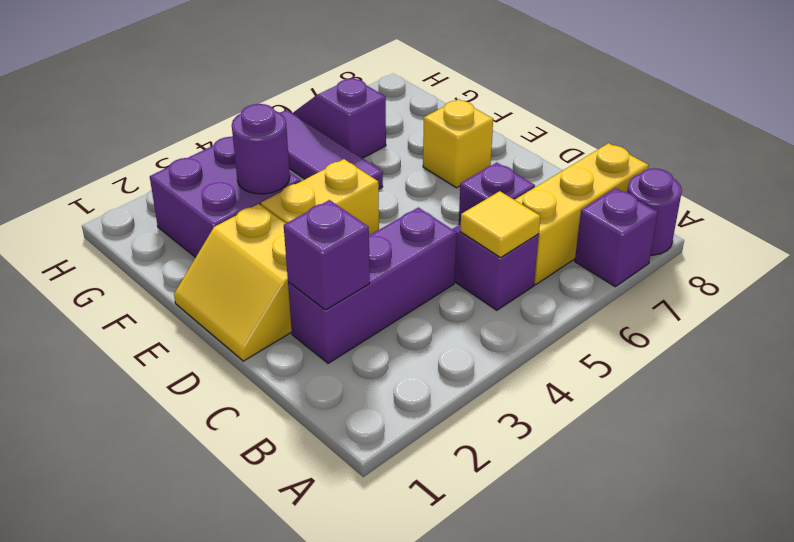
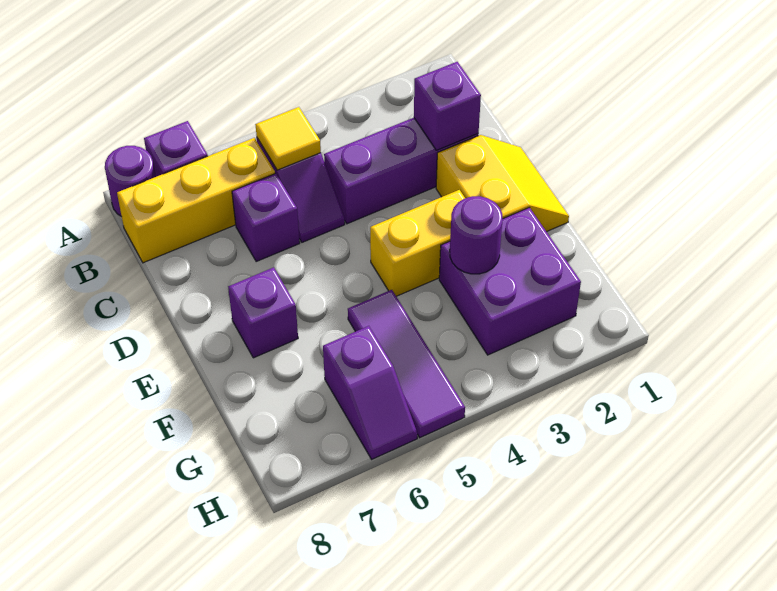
yellow 1x1 brick [423,99,493,188] -> purple 1x1 brick [228,267,298,358]

